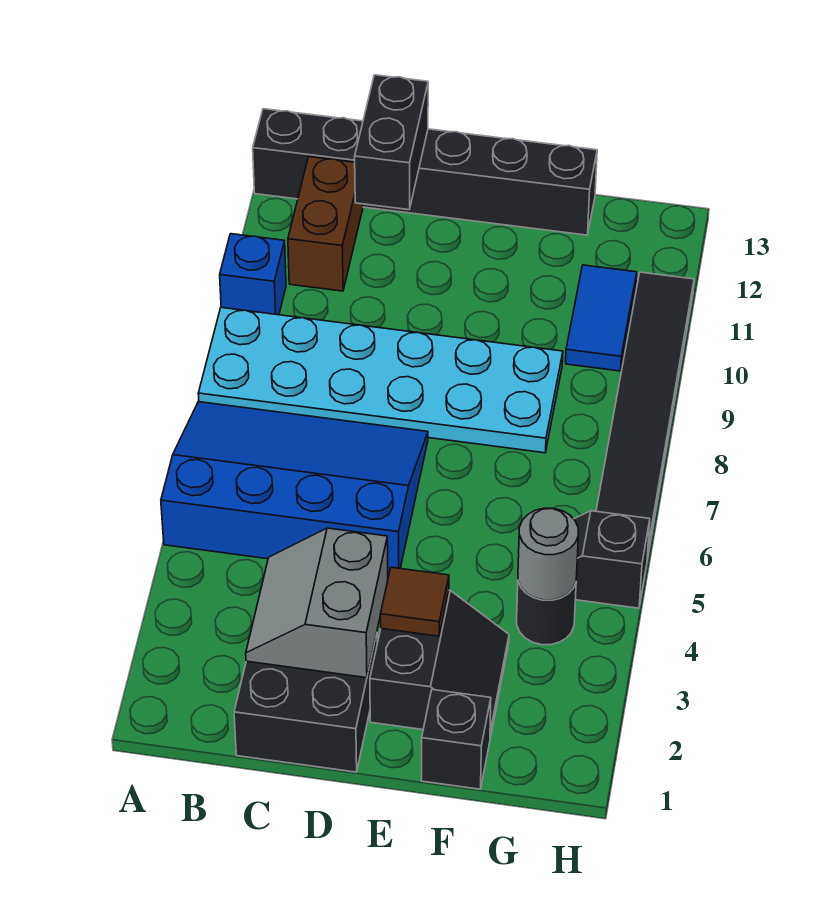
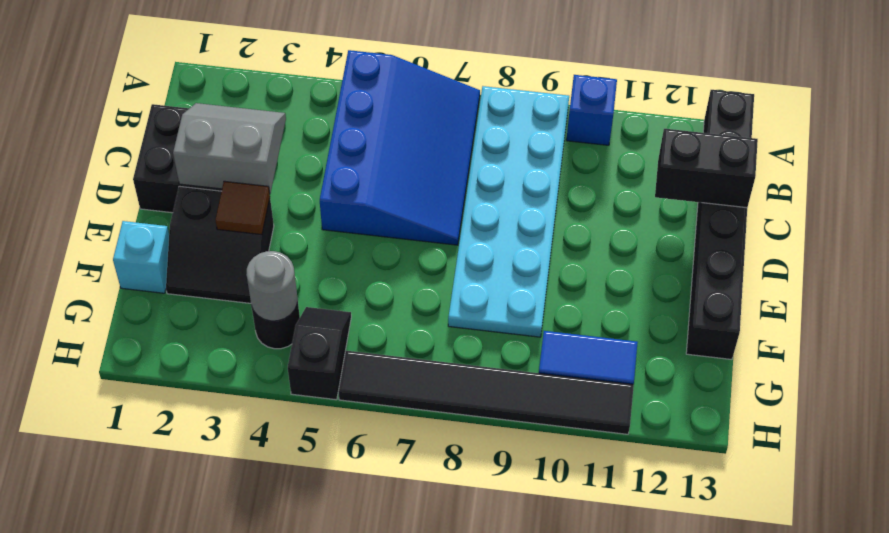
brown 1x2 brick [288,157,363,291] -> none
black 1x1 brick [421,690,491,789] -> cyan 1x1 brick [113,221,169,293]

